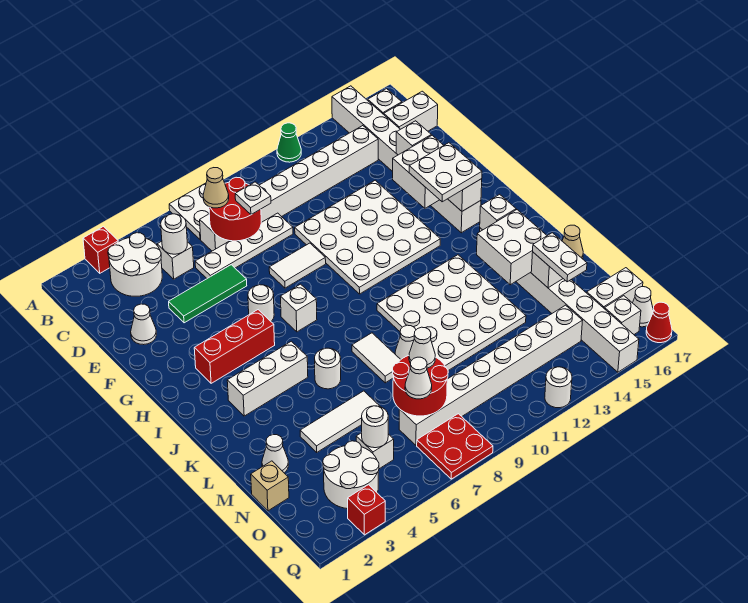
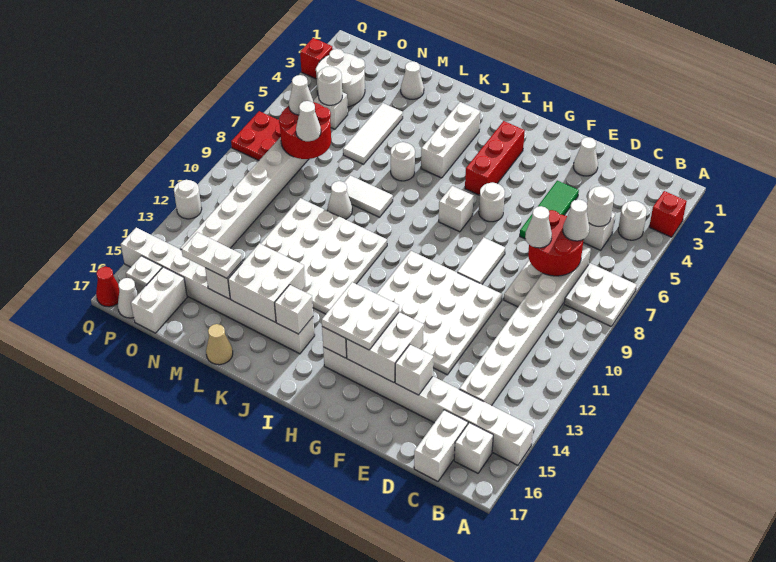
green 1x1 cone [277,123,301,162] -> none
white 2x2 round brick [108,233,162,296] -> white 1x1 round brick [618,201,647,240]
tan 1x1 cone [203,168,229,208] -> white 1x1 cone [563,199,589,241]
white 1x1 plate [235,182,271,215] -> white 1x1 cone [525,206,552,248]
tan 1x1 brick [251,461,289,511] -> none

